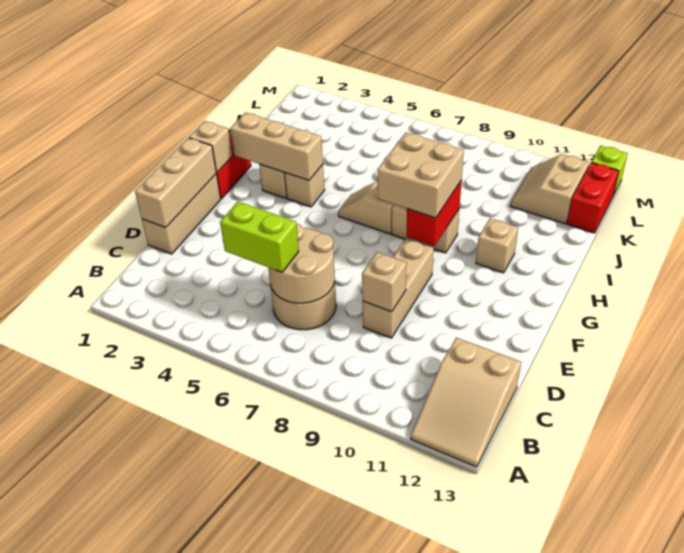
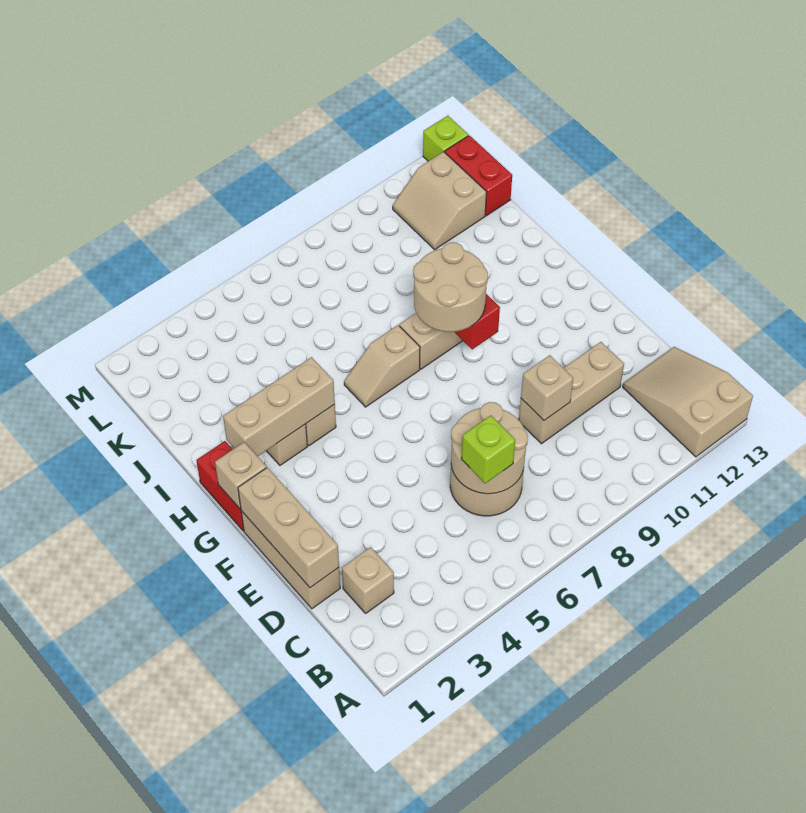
tan 2x3 slope [411,338,521,467] -> tan 2x3 slope turned to [623,347,753,457]
lime 1x2 brick [220,202,299,272] -> lime 1x1 brick [461,415,515,483]
tan 1x3 brick [363,238,434,338] -> tan 1x3 brick turned to [519,342,624,444]
tan 2x2 brick [378,133,464,218] -> tan 2x2 round brick [413,242,488,332]
tan 1x1 brick [476,218,518,273] -> tan 1x1 brick moved to [342,547,394,613]

